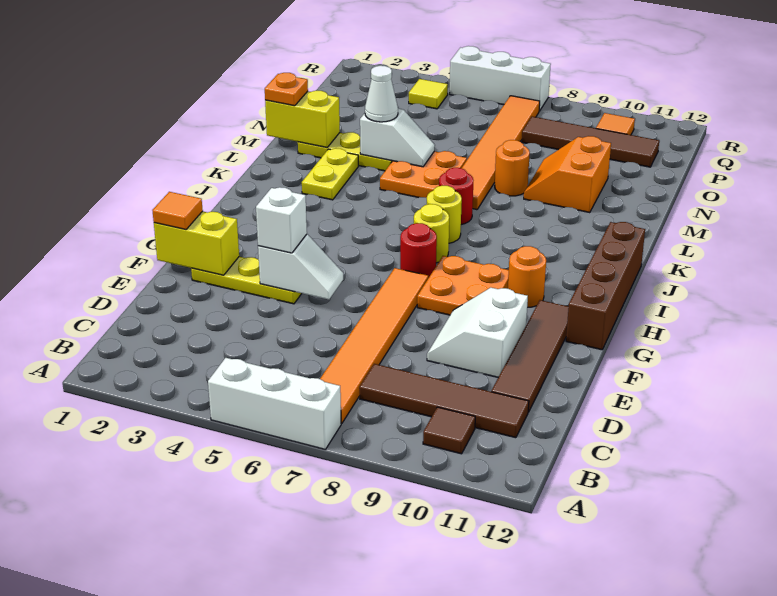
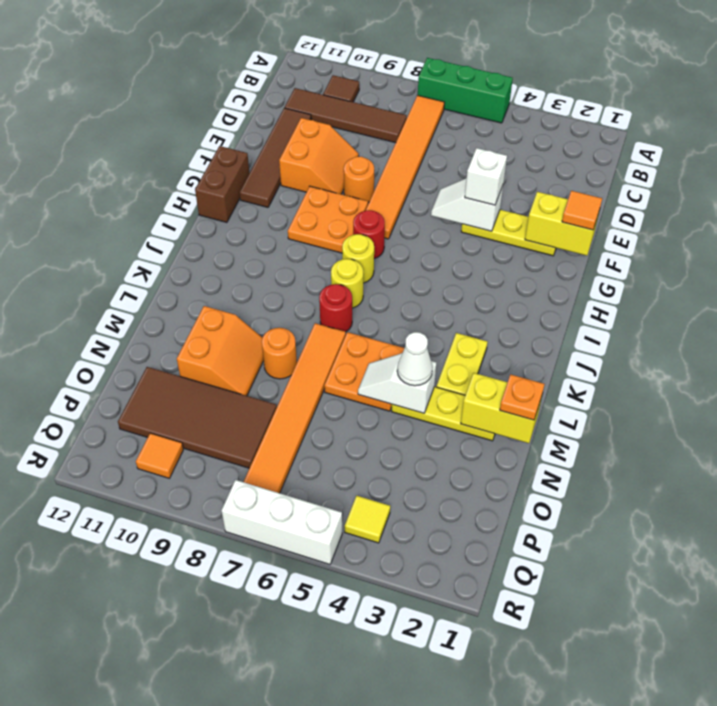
white 1x3 brick [208,358,341,450] -> green 1x3 brick [418,58,513,123]
white 2x2 slope [427,288,528,377] -> orange 2x2 slope [279,118,359,194]
brown 1x4 brick [566,222,645,350] -> brown 1x2 brick [195,146,249,223]
orange 1x1 round brick [508,246,546,307] -> orange 1x1 round brick moved to [344,156,374,203]
brown 1x4 tile [522,117,659,167] -> brown 2x4 tile [118,367,277,468]

